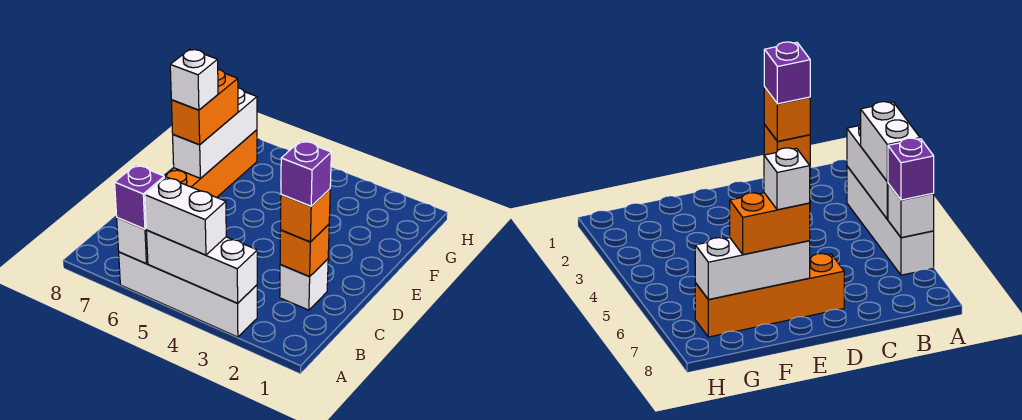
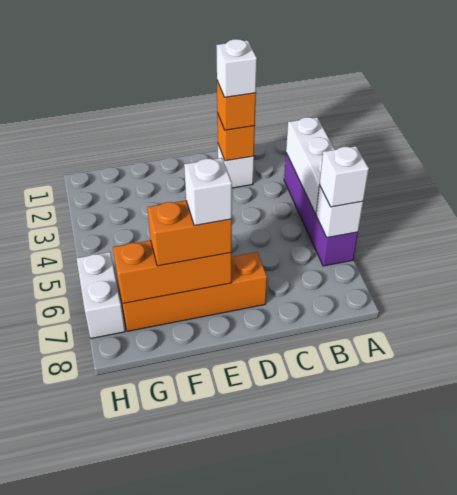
white 1x4 brick [119,252,257,337] -> purple 1x4 brick [284,153,358,266]
white 1x2 brick [145,177,226,255] -> white 1x2 brick moved to [77,252,125,338]
purple 1x1 brick [115,165,164,229] -> white 1x1 brick [319,146,369,207]
purple 1x1 brick [281,141,331,206] -> white 1x1 brick [216,39,257,97]
white 1x3 brick [173,88,257,178] -> orange 1x3 brick [113,240,232,303]

